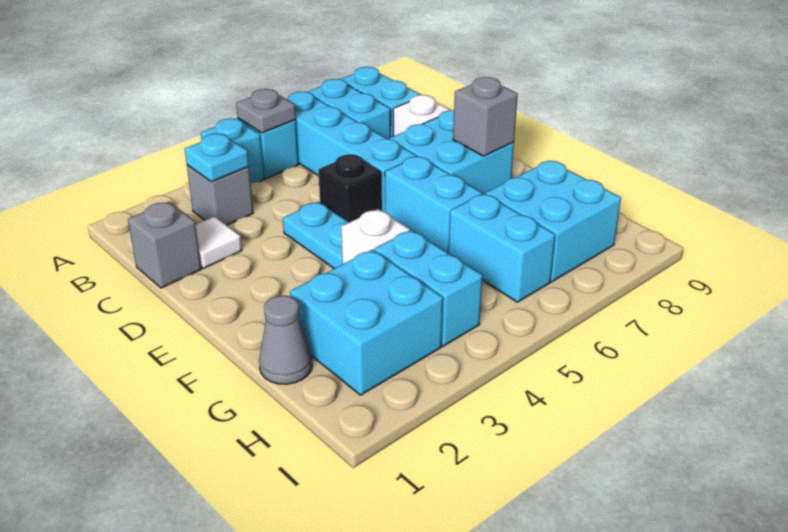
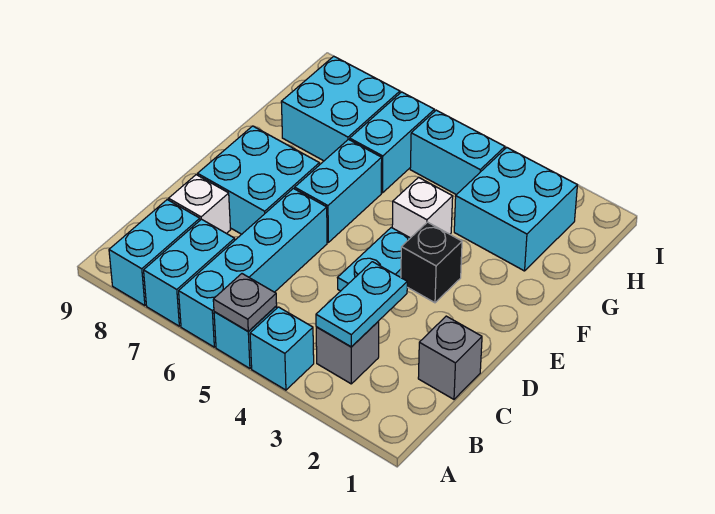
cyan 1x1 plate [185,134,249,182] -> cyan 1x2 plate [316,262,407,347]
white 1x1 tile [196,216,242,268] -> none
black 1x1 brick [318,154,382,222] -> black 1x1 brick moved to [401,222,462,303]
grey 1x1 brick [453,77,518,156] -> none
grey 1x1 cone [259,295,312,384] -> none
cyan 1x2 brick [374,230,483,346] -> cyan 1x2 brick turned to [410,110,505,195]

